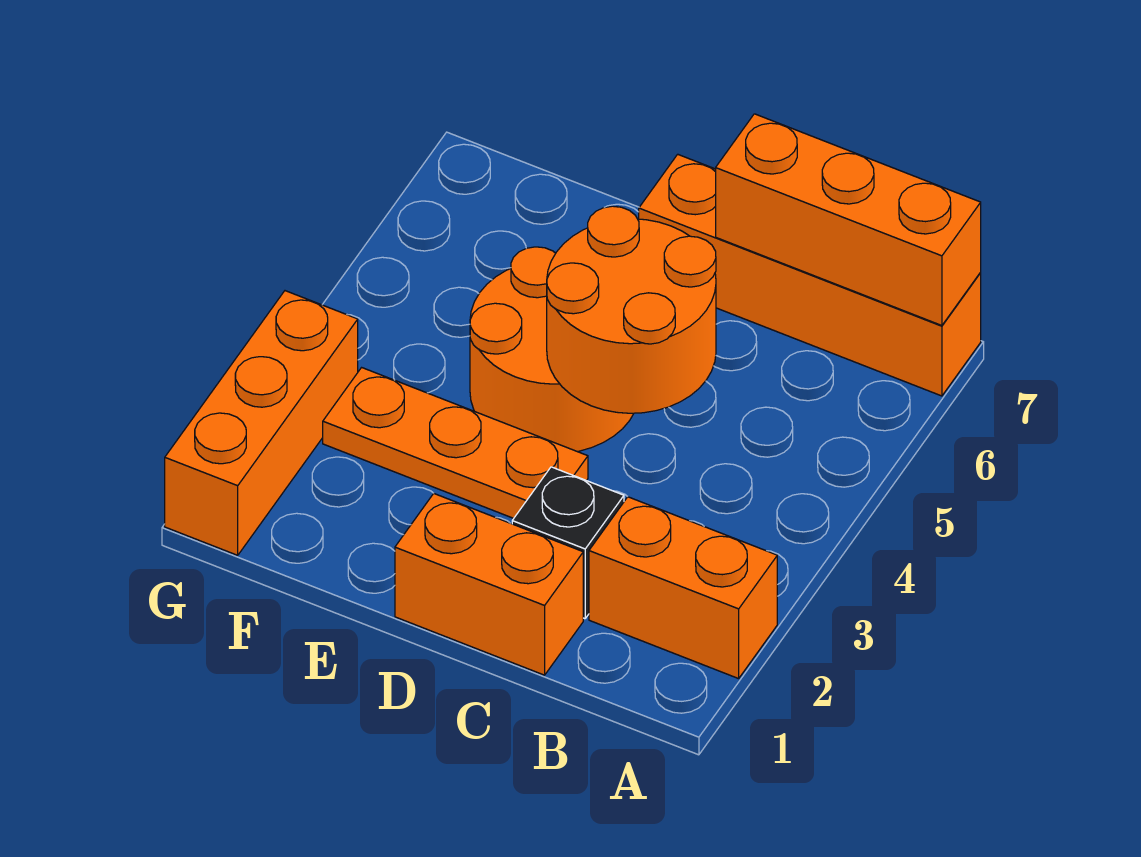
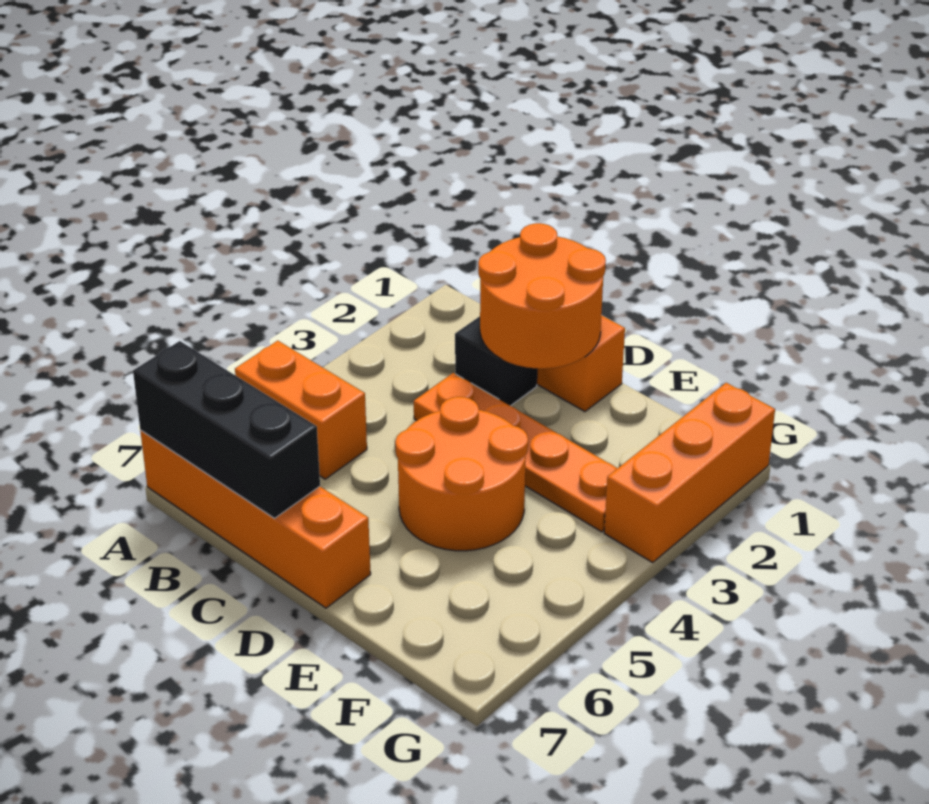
orange 1x2 brick [589,497,777,679] -> orange 1x2 brick moved to [235,341,367,479]
orange 1x3 brick [716,114,981,326] -> black 1x3 brick [133,341,320,518]
orange 2x2 round brick [547,206,716,413] -> orange 2x2 round brick moved to [478,223,606,369]
orange 1x3 plate [323,368,588,518] -> orange 1x4 plate [414,373,617,532]

